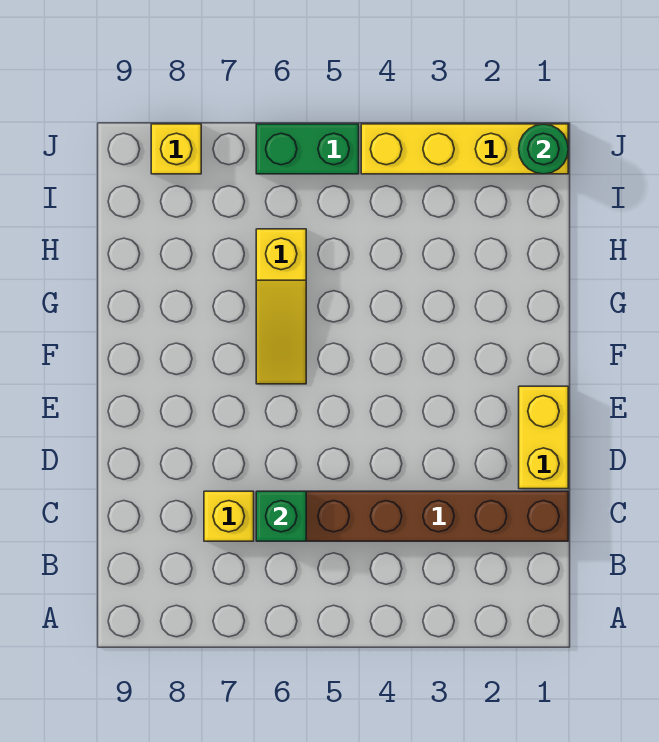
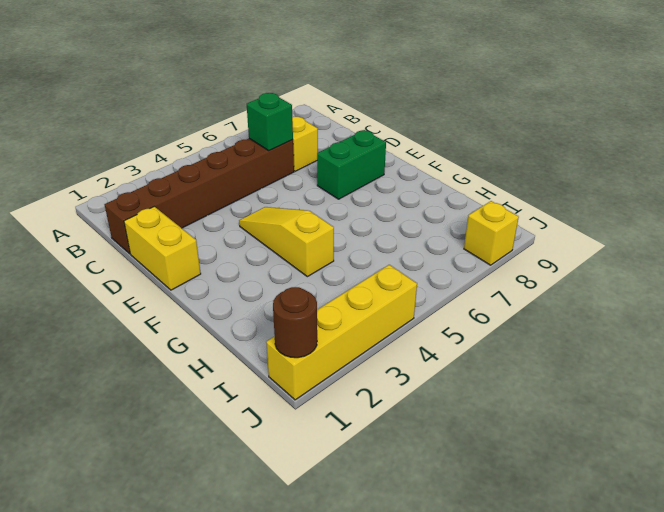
yellow 1x3 slope [256,229,306,384] -> yellow 1x3 slope moved to [239,207,334,277]
green 1x1 round brick [519,124,568,174] -> brown 1x1 round brick [273,287,317,358]
green 1x2 brick [256,124,359,174] -> green 1x2 brick moved to [317,130,386,199]

